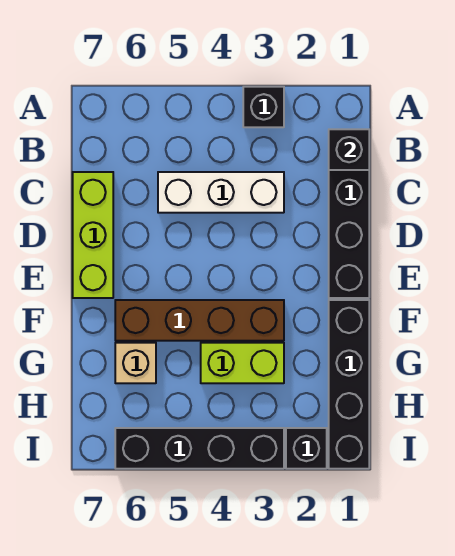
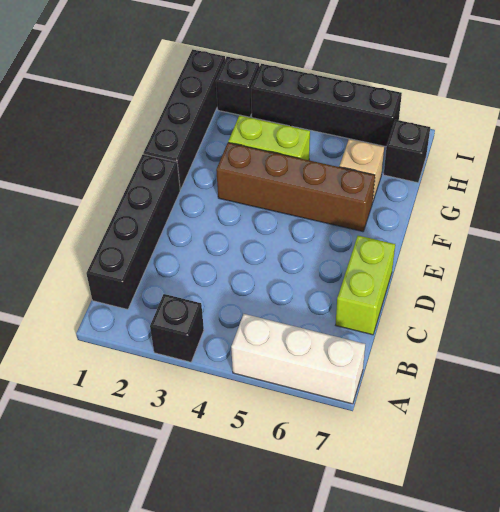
black 1x1 brick [329,129,369,170] -> black 1x1 brick moved to [384,120,430,183]
white 1x3 brick [158,172,284,213] -> white 1x3 brick moved to [231,314,365,404]
lime 1x3 brick [73,172,113,298] -> lime 1x2 brick [336,236,395,335]

